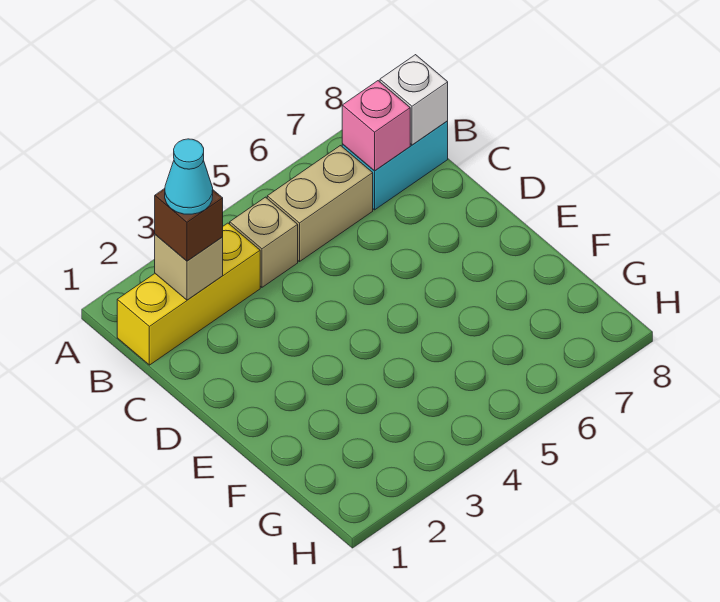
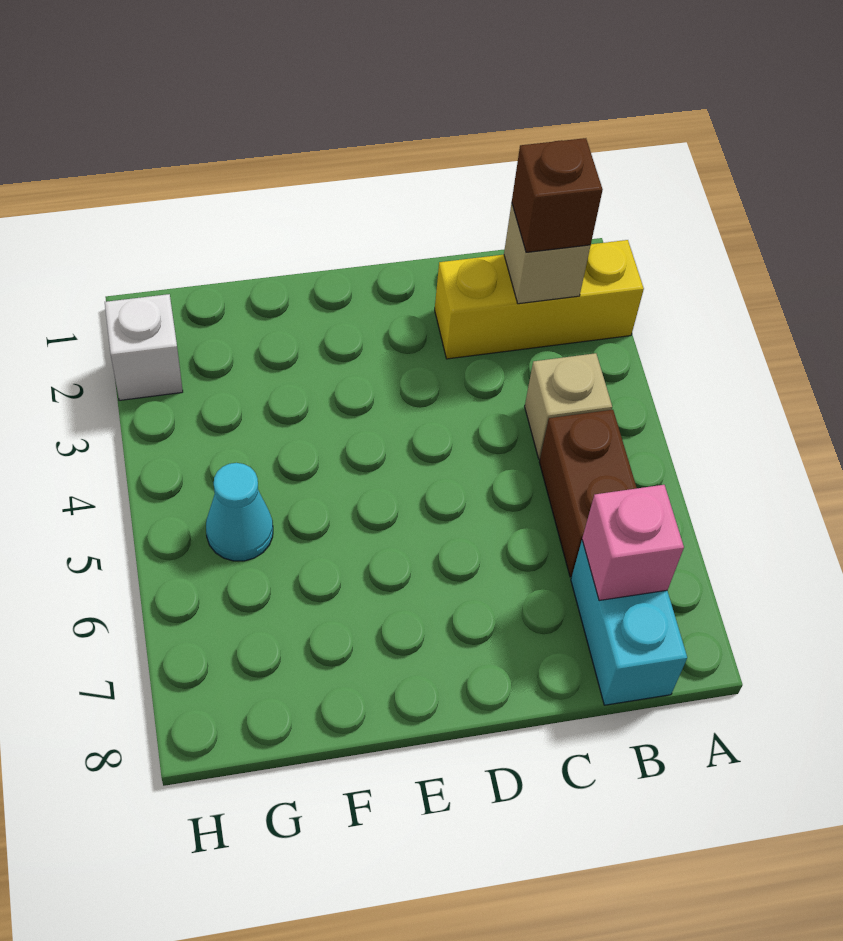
yellow 1x3 brick [117,223,260,365] -> yellow 1x3 brick turned to [435,240,644,359]
cyan 1x1 cone [165,139,213,214] -> cyan 1x1 cone moved to [206,463,273,561]
tan 1x2 brick [267,146,373,262] -> brown 1x2 brick [539,410,637,577]
white 1x1 brick [380,55,448,145] -> white 1x1 brick moved to [105,294,183,400]

